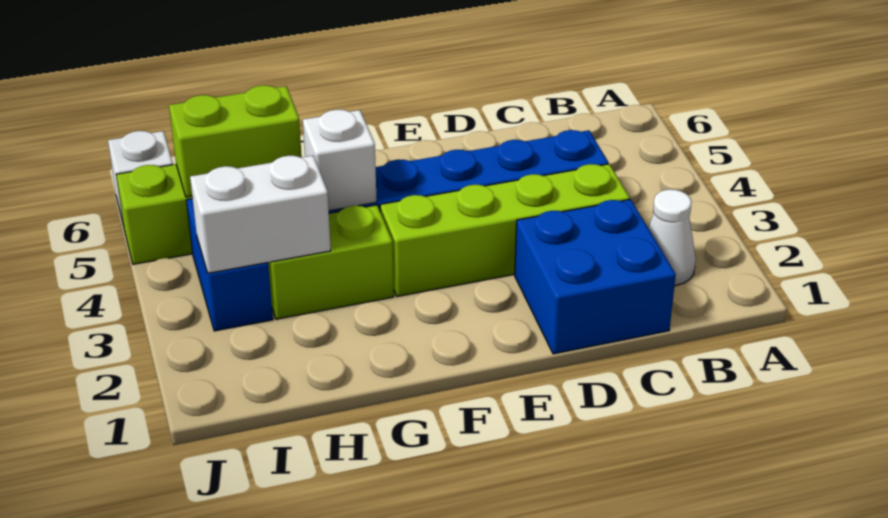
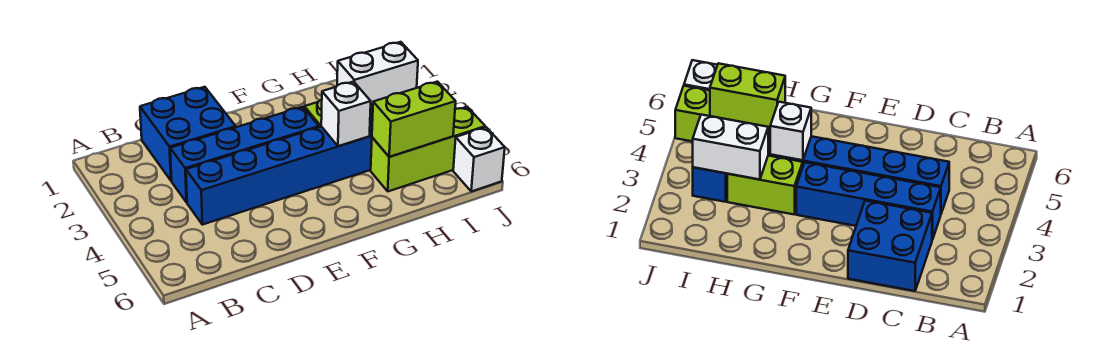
white 1x1 cone [648,189,696,286] -> none
lime 1x4 brick [380,164,630,297] -> blue 1x4 brick [170,107,319,203]

